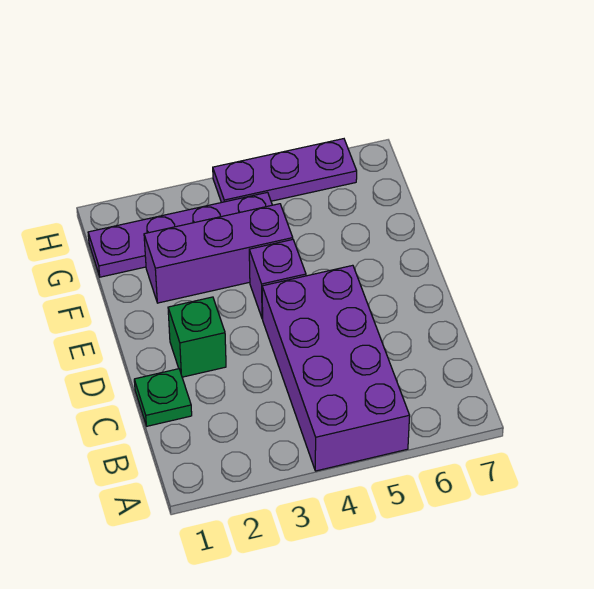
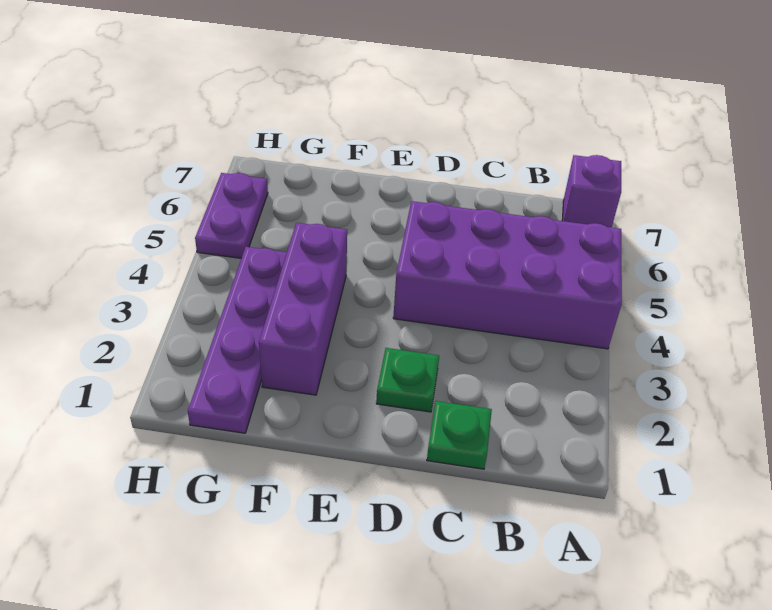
green 1x1 brick [168,297,226,377] -> green 1x1 plate [376,348,439,412]
purple 1x1 brick [249,240,306,319] -> purple 1x1 brick moved to [562,155,621,228]
purple 1x3 plate [213,139,357,202] -> purple 1x2 plate [195,173,268,258]

